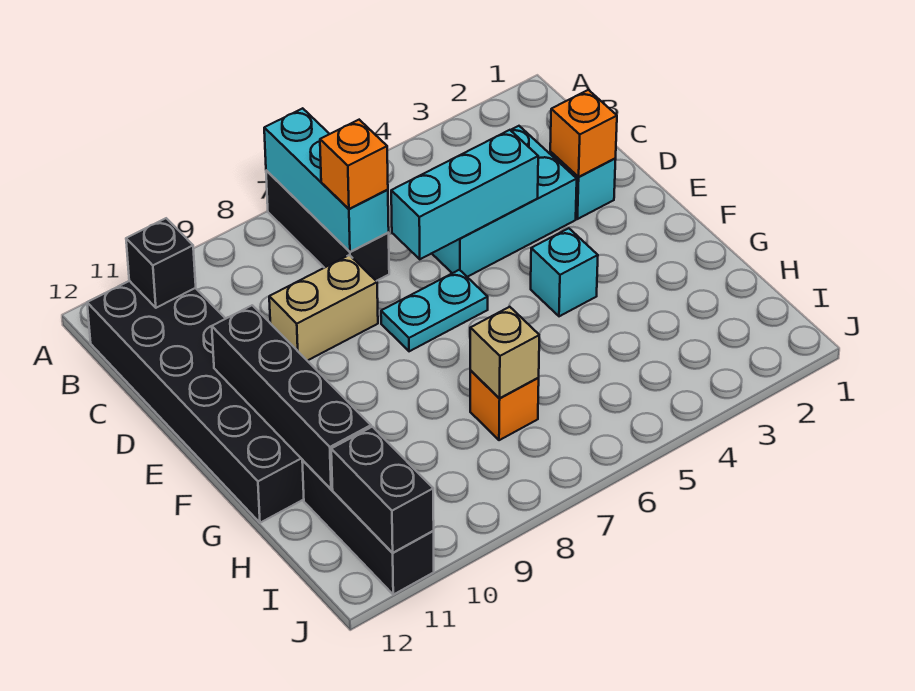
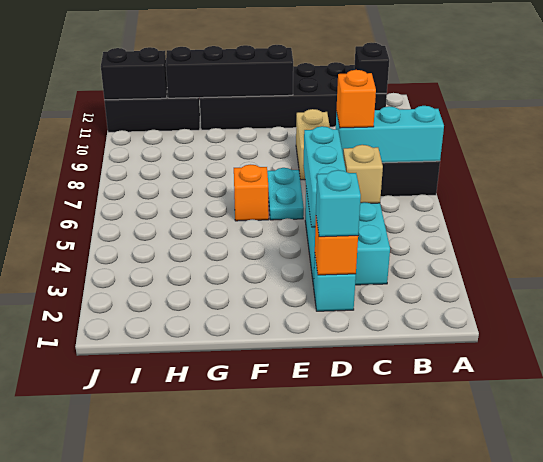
cyan 1x1 brick [531,228,598,316] -> cyan 1x1 brick moved to [316,170,361,237]
orange 1x1 brick [470,371,539,440] -> orange 1x1 brick moved to [234,165,269,221]
tan 1x1 brick [470,307,539,398] -> tan 1x1 brick moved to [343,145,383,203]

